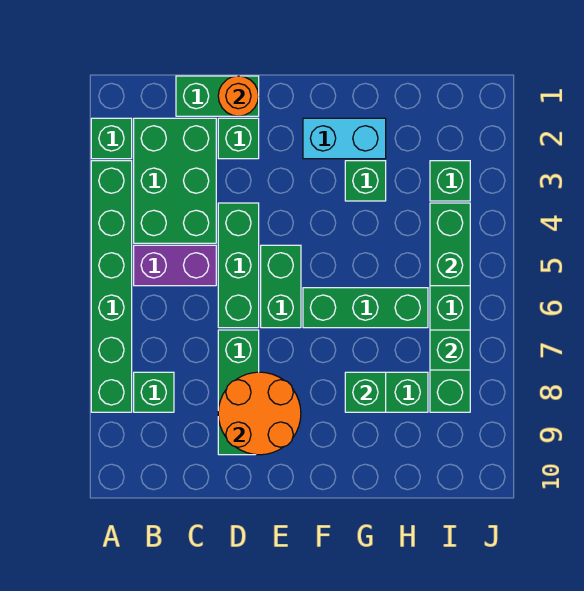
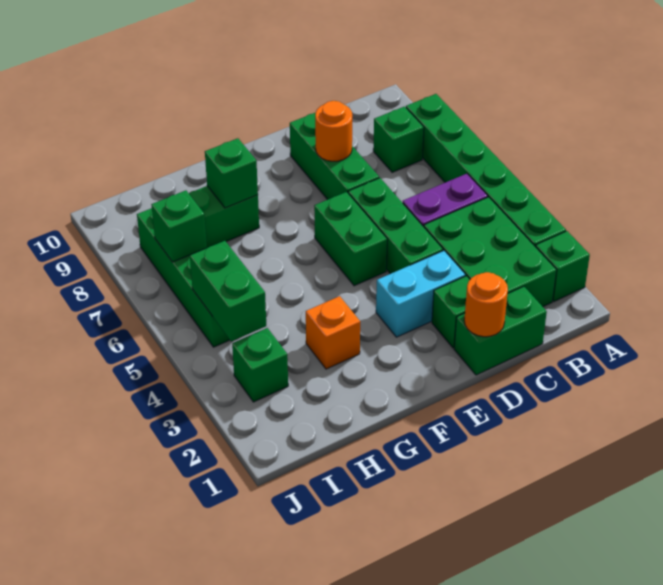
orange 2x2 round brick [218,372,301,455] -> orange 1x1 round brick [315,101,352,161]
cyan 1x2 brick [303,118,386,159] -> cyan 1x2 brick moved to [376,251,466,337]
green 1x3 brick [303,288,428,328] -> none
green 1x1 brick [345,161,386,201] -> orange 1x1 brick [306,296,360,369]

